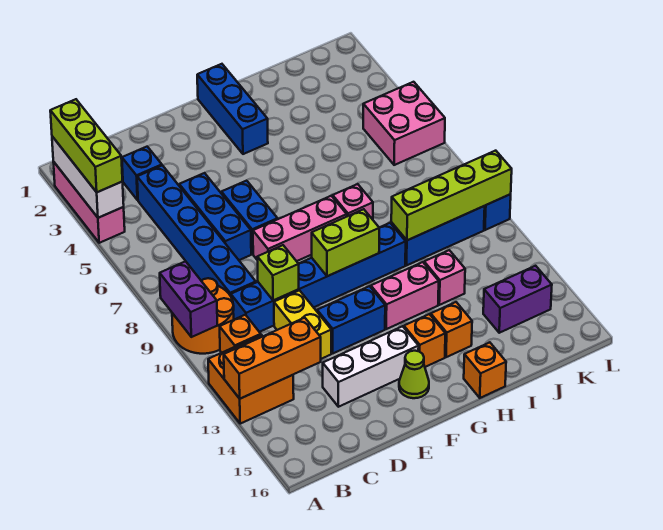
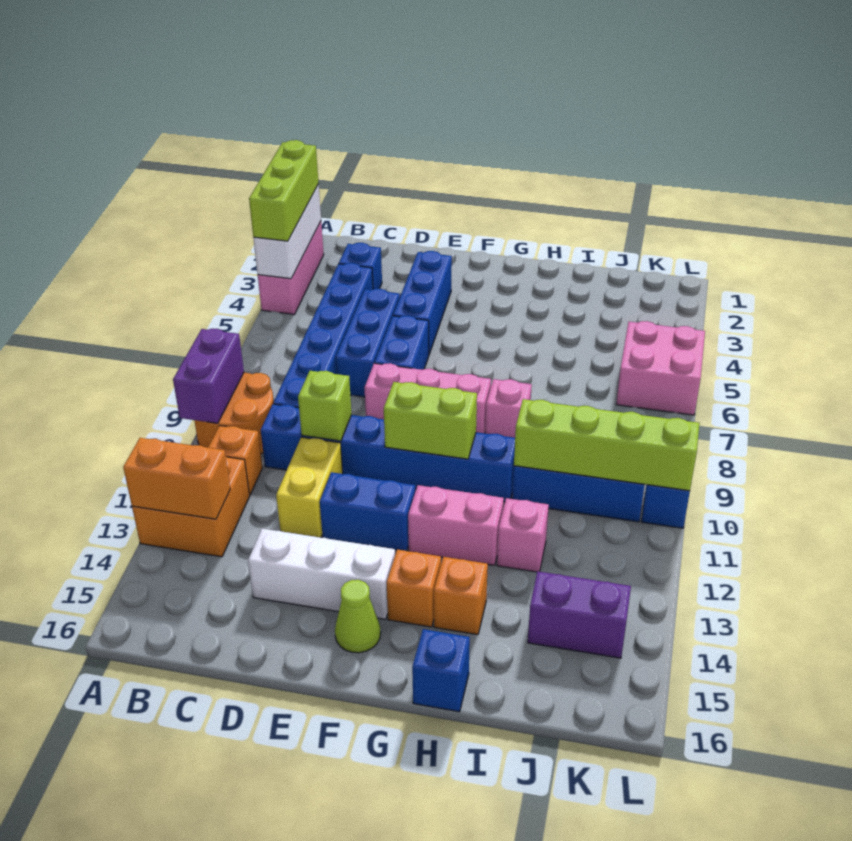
orange 1x3 brick [224,318,321,399] -> orange 1x2 brick [123,438,230,519]
blue 1x3 brick [197,64,268,154] -> blue 1x3 brick moved to [393,251,452,354]
orange 1x1 brick [464,342,506,398] -> blue 1x1 brick [412,629,470,712]

